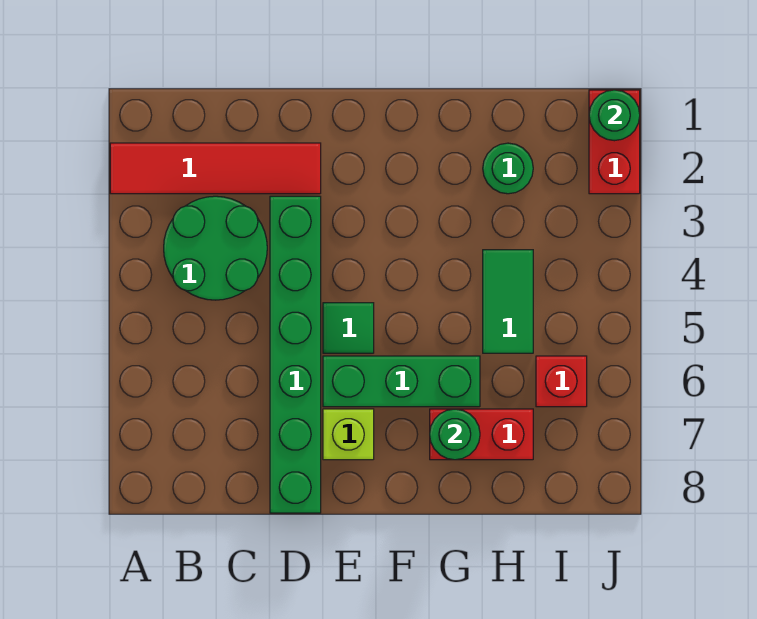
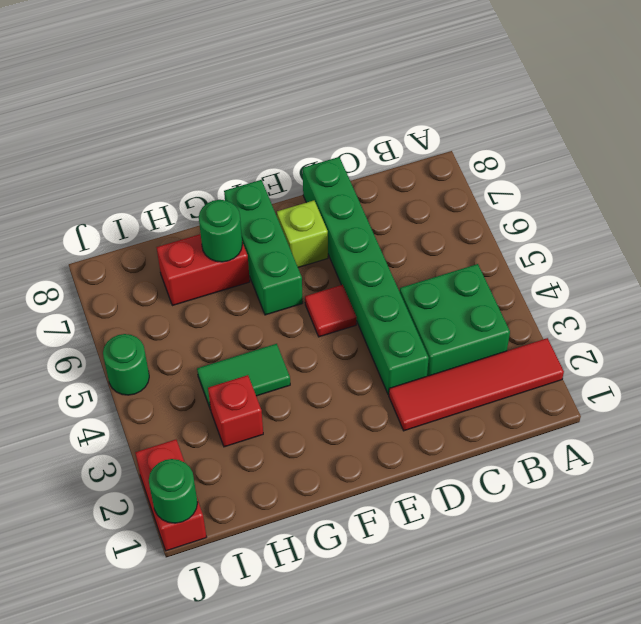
green 2x2 round brick [164,196,267,300] -> green 2x2 brick [400,264,510,376]
green 1x1 tile [323,303,374,353] -> red 1x1 tile [305,285,357,337]
green 1x3 brick [323,356,480,407] -> green 1x3 brick turned to [224,180,303,315]
green 1x1 round brick [483,143,533,194] -> green 1x1 round brick moved to [103,334,149,395]
green 1x2 tile [483,250,533,353] -> green 1x2 tile turned to [197,344,290,410]
red 1x1 brick [536,356,587,407] -> red 1x1 brick moved to [208,375,263,447]

